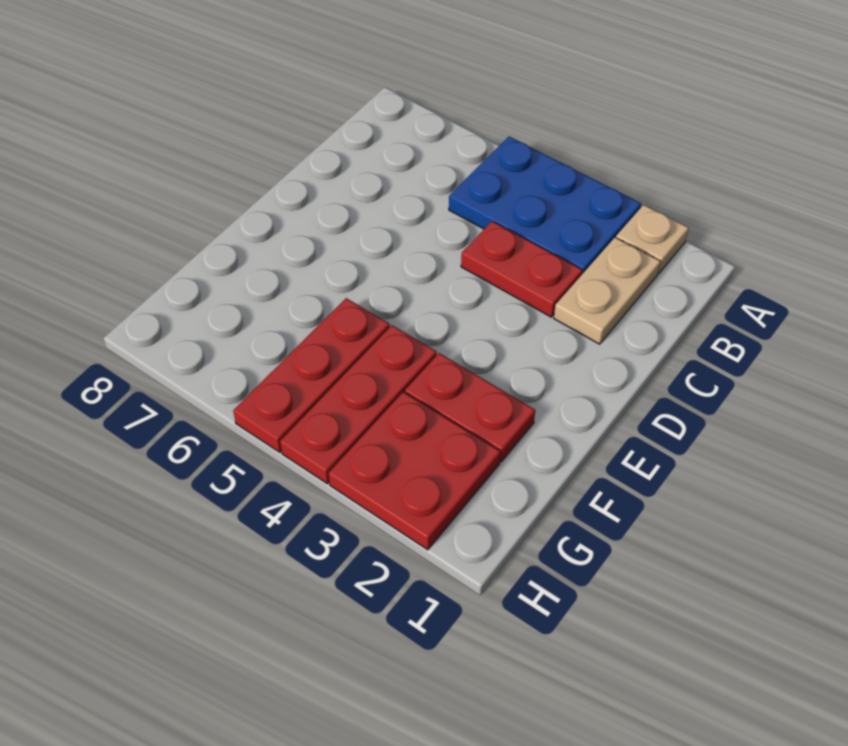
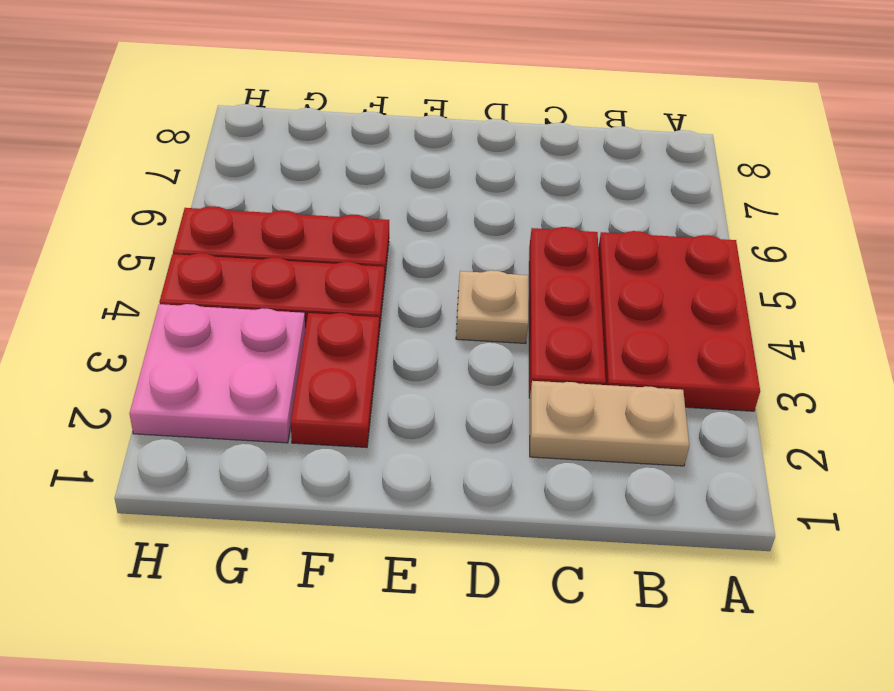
tan 1x1 plate [616,205,689,273] -> tan 1x1 plate moved to [456,270,528,343]
blue 2x3 plate [449,137,641,274] -> red 2x3 plate [598,231,760,411]
red 1x2 plate [461,221,583,317] -> red 1x3 plate [529,227,606,398]
red 2x2 plate [329,392,501,550] -> pink 2x2 plate [129,304,305,443]

